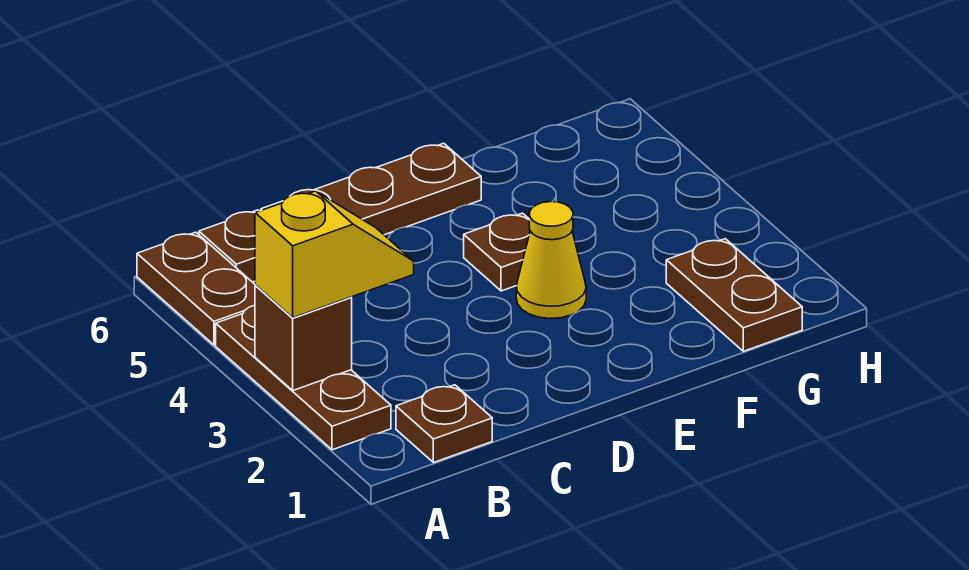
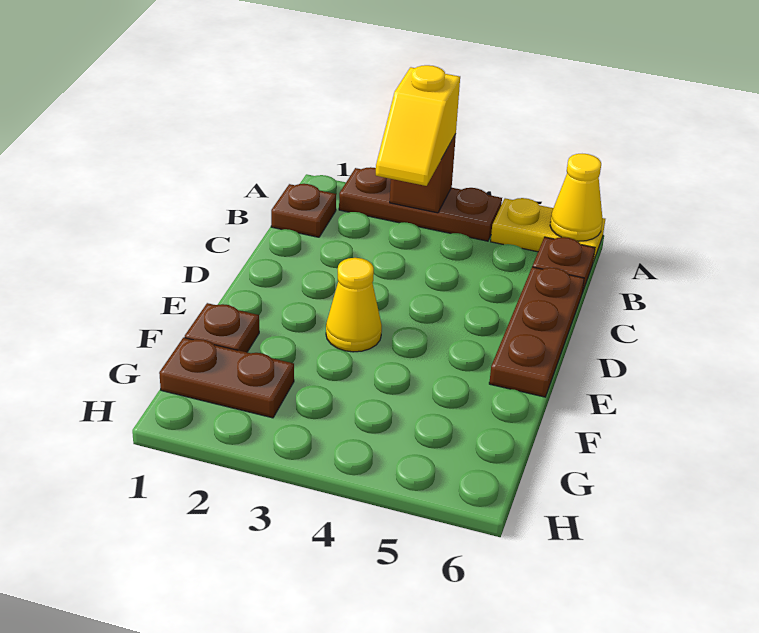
brown 1x2 plate [137,232,255,345] -> yellow 1x2 plate [491,198,605,262]
none -> yellow 1x1 cone [550,154,602,241]
brown 1x1 plate [464,213,530,291] -> brown 1x1 plate moved to [185,303,259,352]

